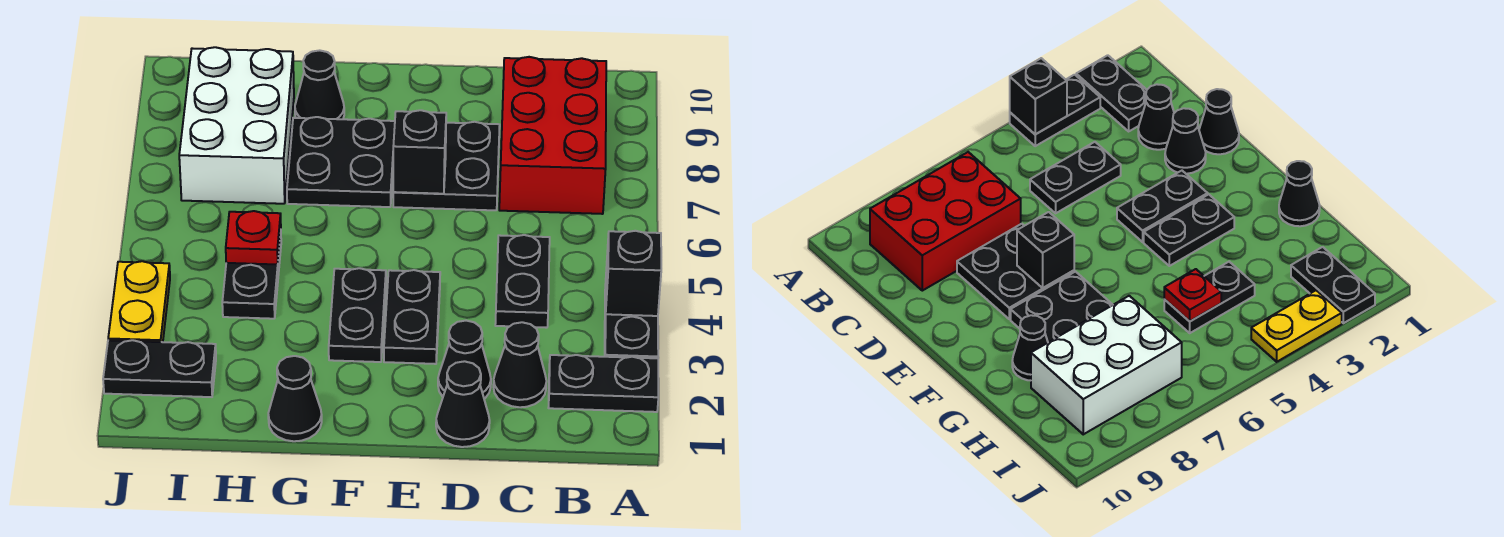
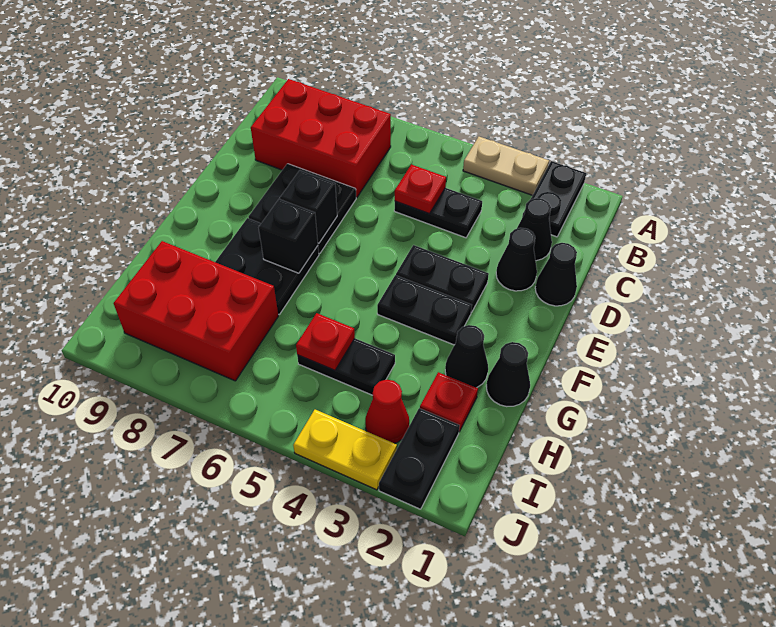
black 1x2 plate [605,284,658,358] -> tan 1x2 plate [463,137,549,195]
black 1x1 brick [606,231,661,316] -> black 1x1 brick moved to [259,199,318,273]
none -> red 1x1 plate [395,165,446,214]
black 1x1 cone [295,50,344,119] -> black 1x1 cone moved to [445,325,488,388]
none -> red 1x1 plate [420,372,478,432]
white 2x3 brick [179,47,294,204] -> red 2x3 brick [114,241,278,381]
none -> red 1x1 cone [365,380,409,443]

